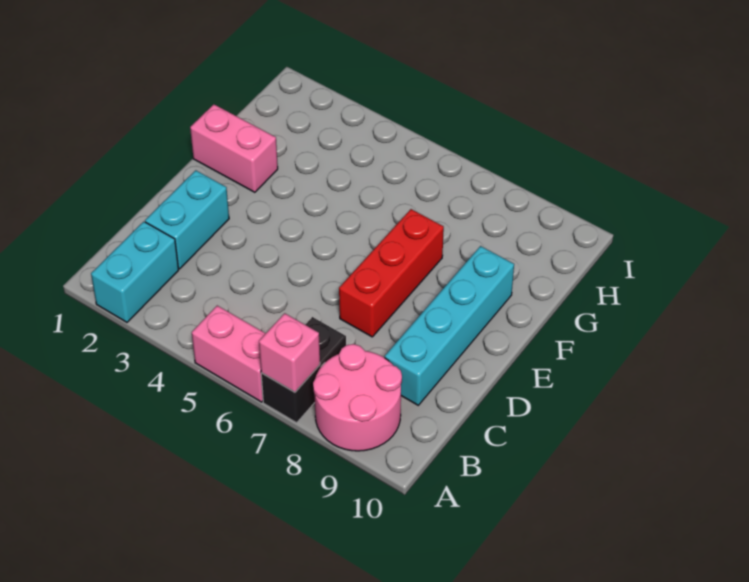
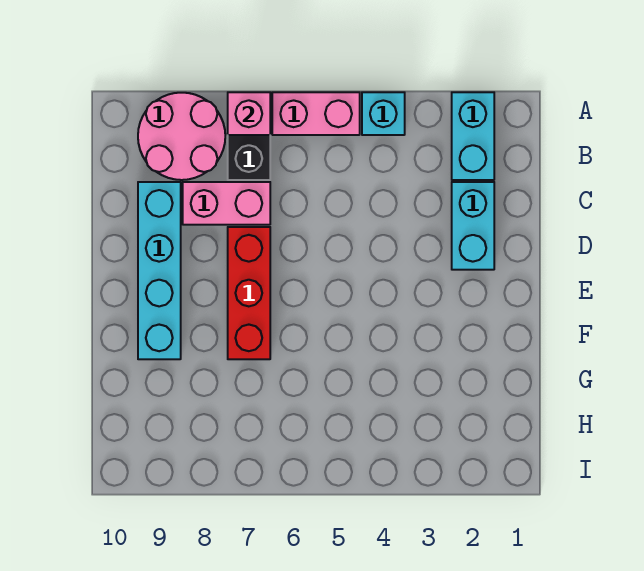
none -> cyan 1x1 brick [362,92,405,135]
pink 1x2 brick [190,104,278,192] -> pink 1x2 brick moved to [183,182,270,225]

